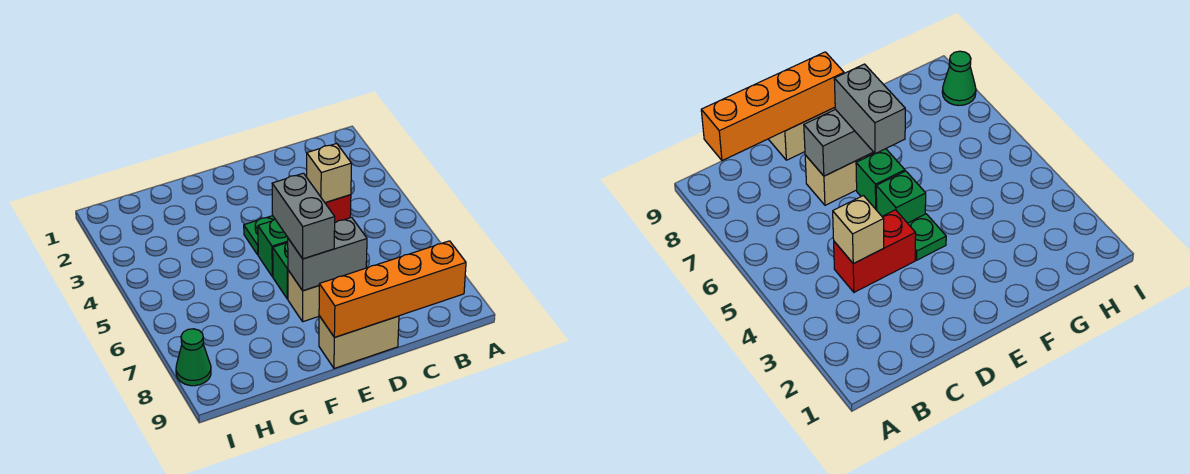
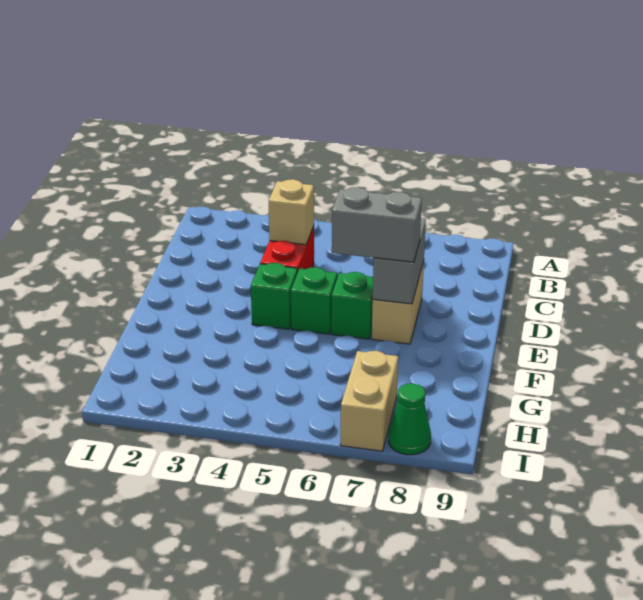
orange 1x4 brick [319,241,466,337] -> none
tan 1x2 brick [319,316,399,368] -> tan 1x2 brick moved to [340,351,398,451]
green 1x1 plate [244,216,275,255] -> green 1x1 brick [251,263,297,329]

